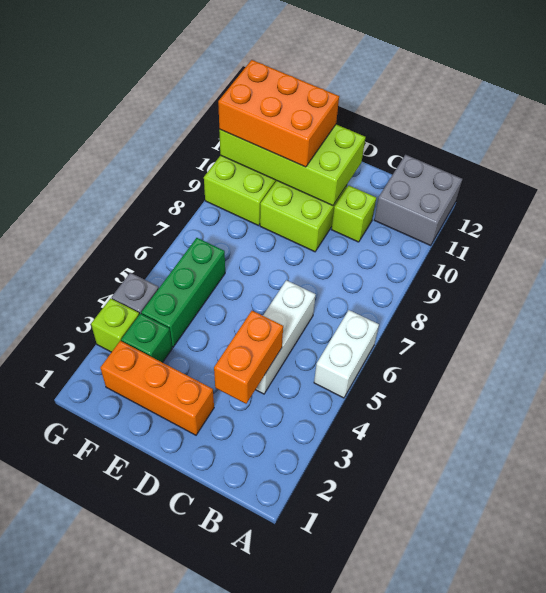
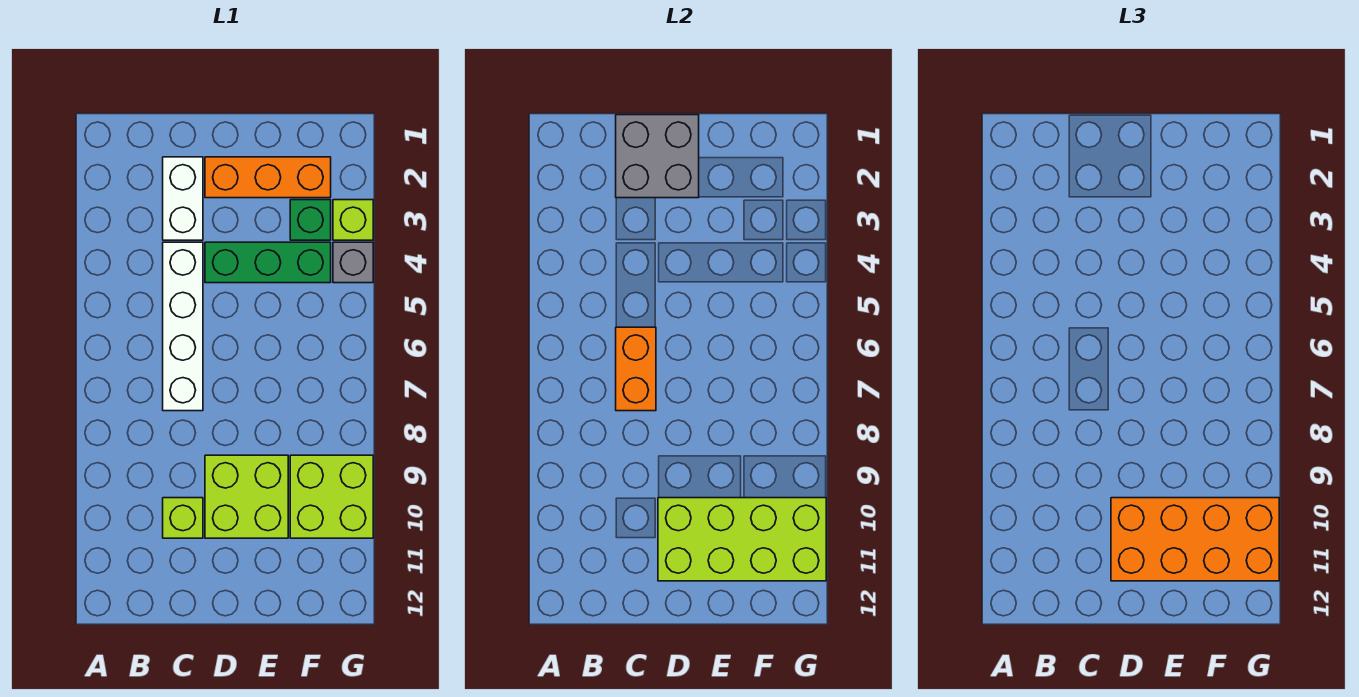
white 1x2 brick [314,310,379,398] -> white 1x2 brick moved to [163,157,203,240]
grey 2x2 brick [374,155,462,246] -> grey 2x2 brick moved to [616,115,699,198]
orange 1x2 brick [214,311,283,404] -> orange 1x2 brick moved to [616,327,656,411]
white 1x3 brick [255,280,316,394] -> white 1x4 brick [163,242,203,411]
orange 2x3 brick [218,60,339,167] -> orange 2x4 brick [1111,498,1279,581]
green 1x3 brick [141,238,225,347] -> green 1x3 brick turned to [205,242,331,283]

